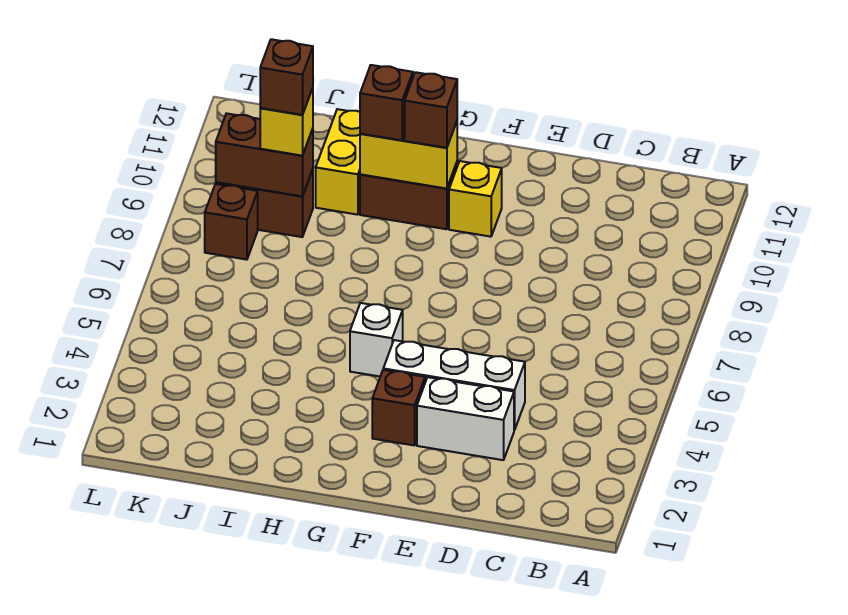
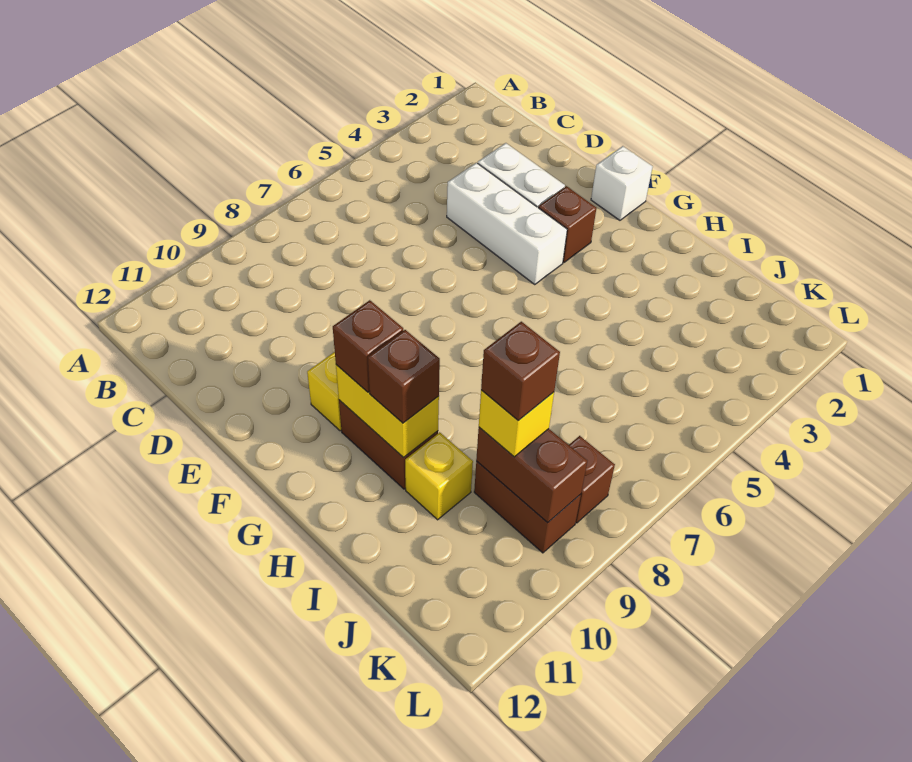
white 1x1 brick [350,303,403,376] -> white 1x1 brick moved to [591,146,652,220]
yellow 1x2 brick [316,109,360,215] -> yellow 1x1 brick [405,432,473,520]

